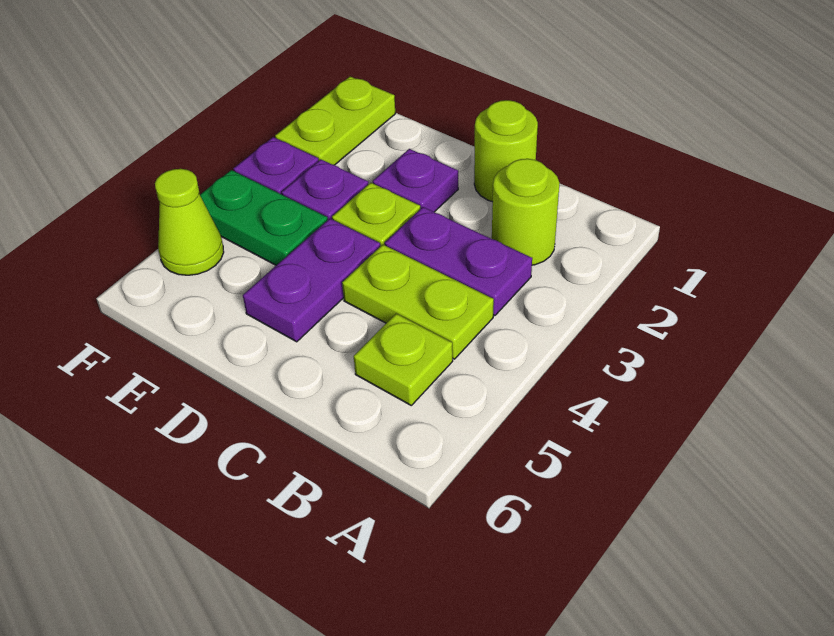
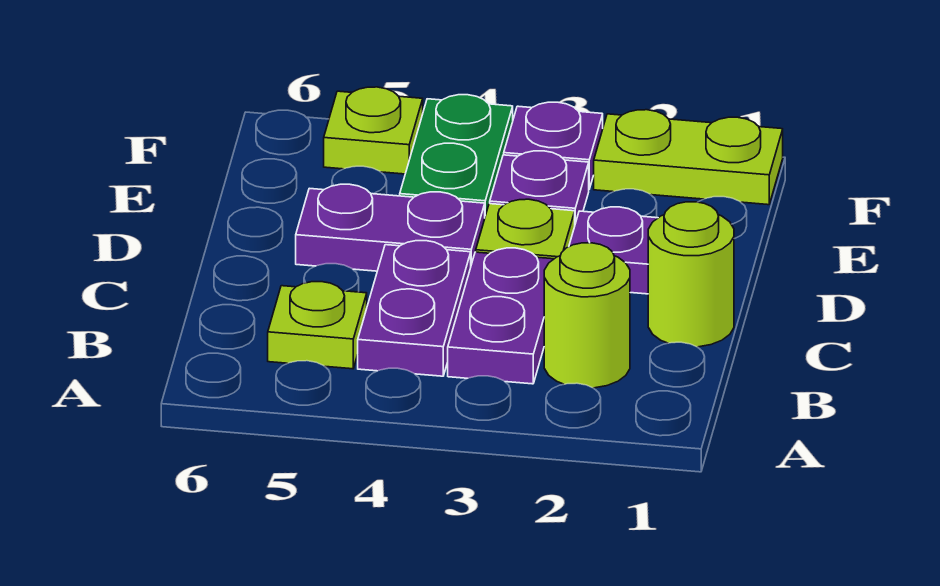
lime 1x2 plate [342,245,494,359] -> purple 1x2 plate [358,241,471,376]
lime 1x1 cone [155,169,224,275] -> lime 1x1 plate [324,87,423,174]

